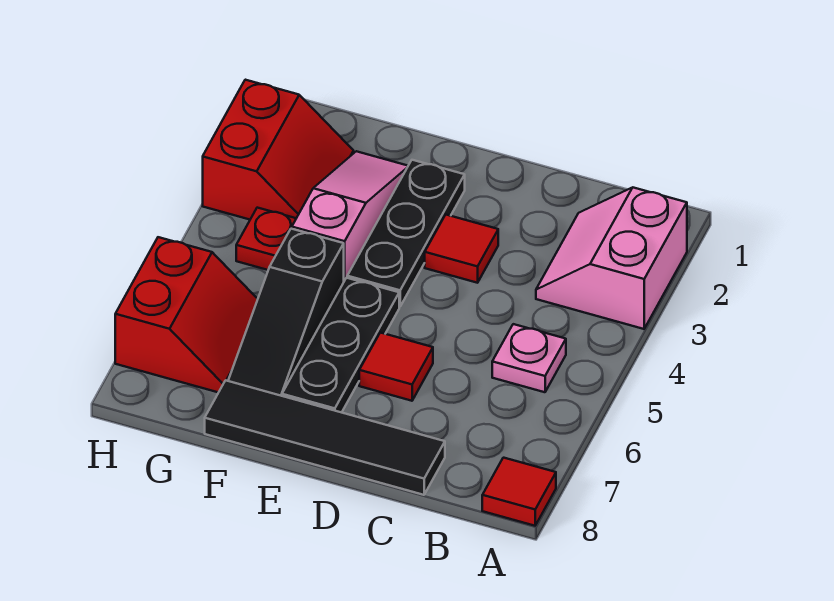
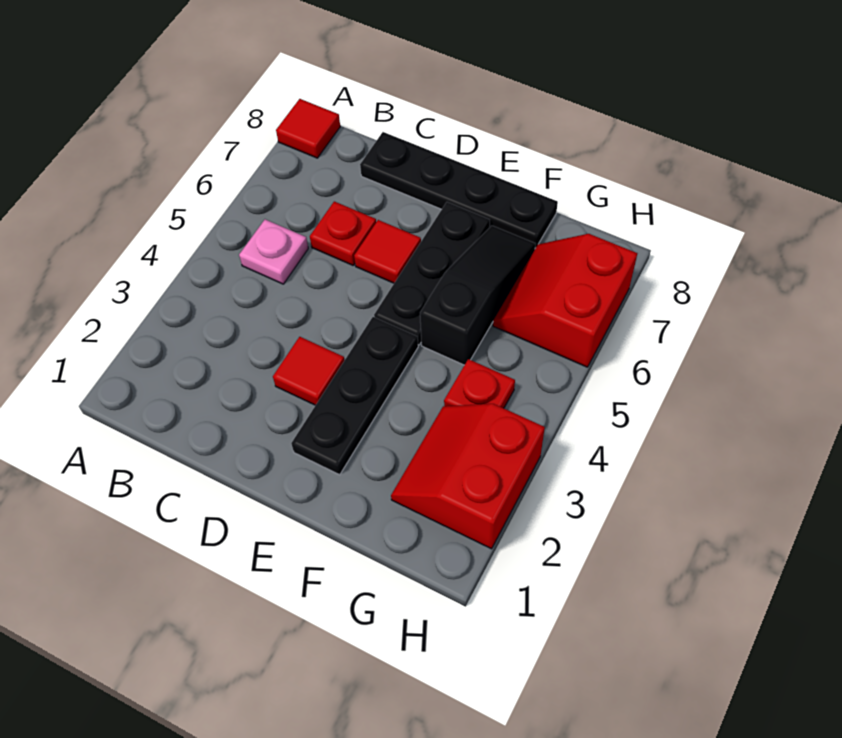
pink 2x2 slope [536,188,687,329] -> none
none -> red 1x1 plate [310,201,376,265]
black 1x4 tile [205,380,445,495] -> black 1x4 plate [360,132,558,248]
pink 1x3 slope [292,151,408,281] -> none

